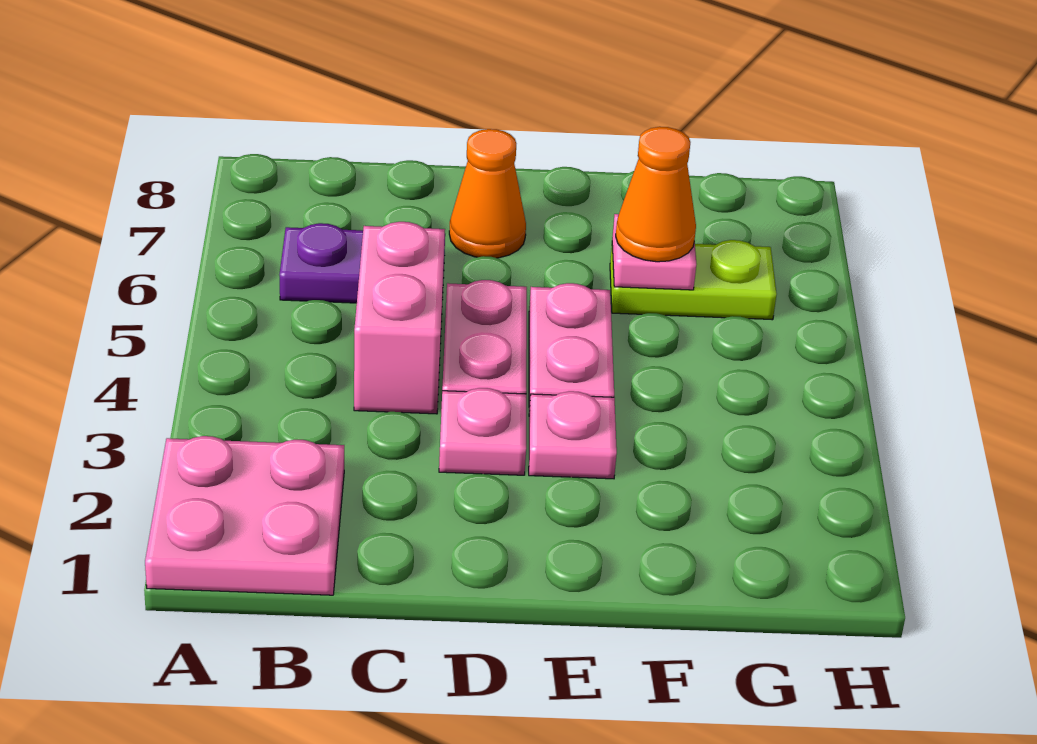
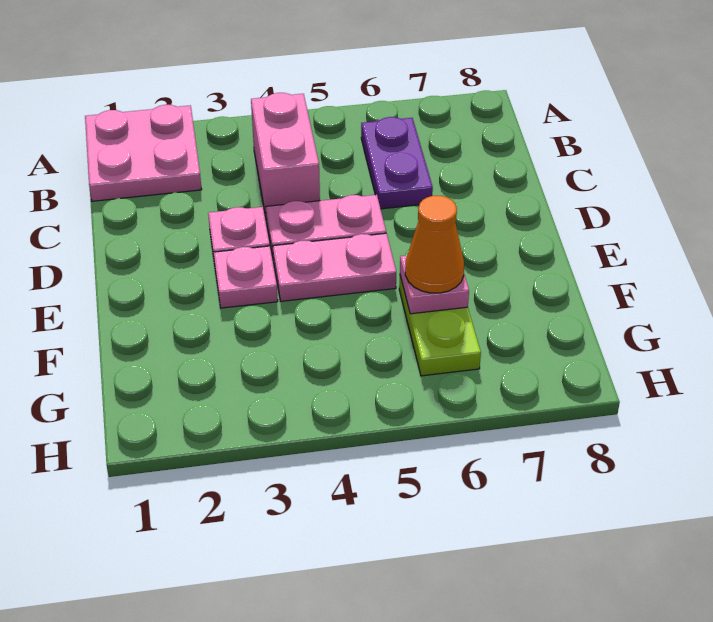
pink 1x2 brick [354,222,445,414] -> pink 1x2 brick turned to [251,93,320,221]
orange 1x1 cone [449,129,526,258] -> none

